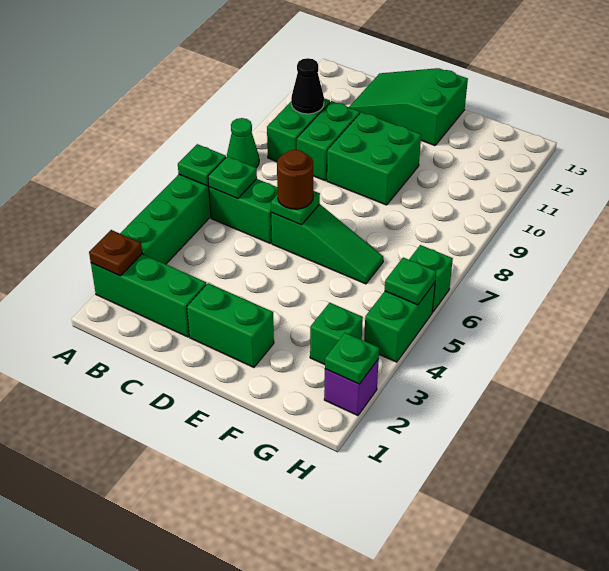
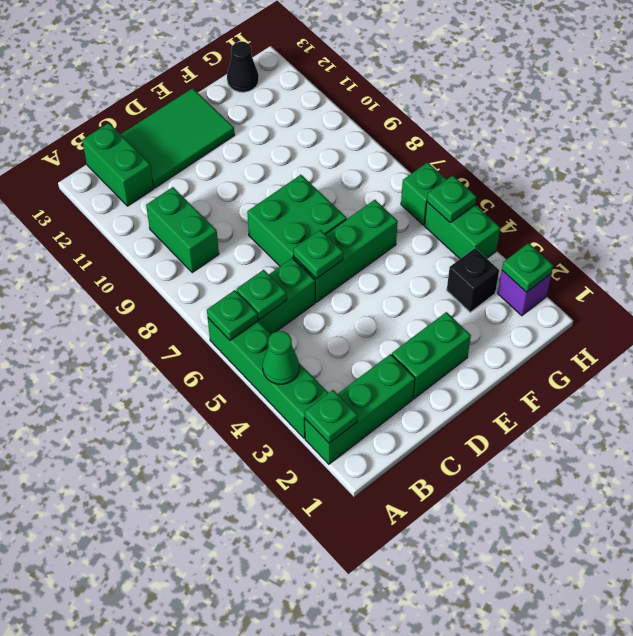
brown 1x1 plate [89,230,142,276] -> green 1x1 plate [305,390,358,443]
green 1x1 cone [227,118,259,168] -> green 1x1 cone moved to [263,331,299,384]
black 1x1 cone [291,58,324,114] -> black 1x1 cone moved to [227,42,259,92]
green 1x2 brick [297,101,360,181] -> green 1x2 brick moved to [82,123,154,206]
green 2x3 slope [349,68,468,146] -> green 2x3 tile [121,88,234,188]
green 1x3 slope [271,204,383,284] -> green 1x3 brick [294,200,398,302]
brown 1x1 round brick [277,150,313,209] -> none
green 2x2 brick [327,112,421,205] -> green 2x2 brick moved to [247,175,347,266]
green 1x1 brick [310,303,363,365] -> black 1x1 brick [447,248,499,312]

